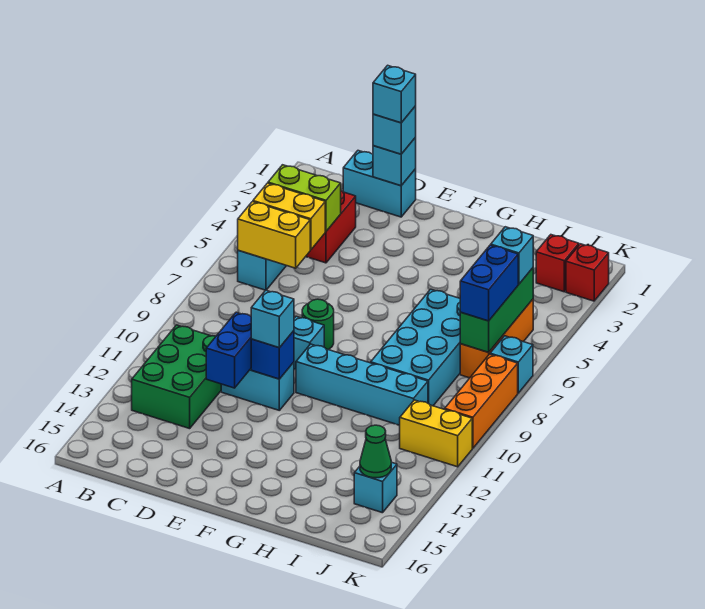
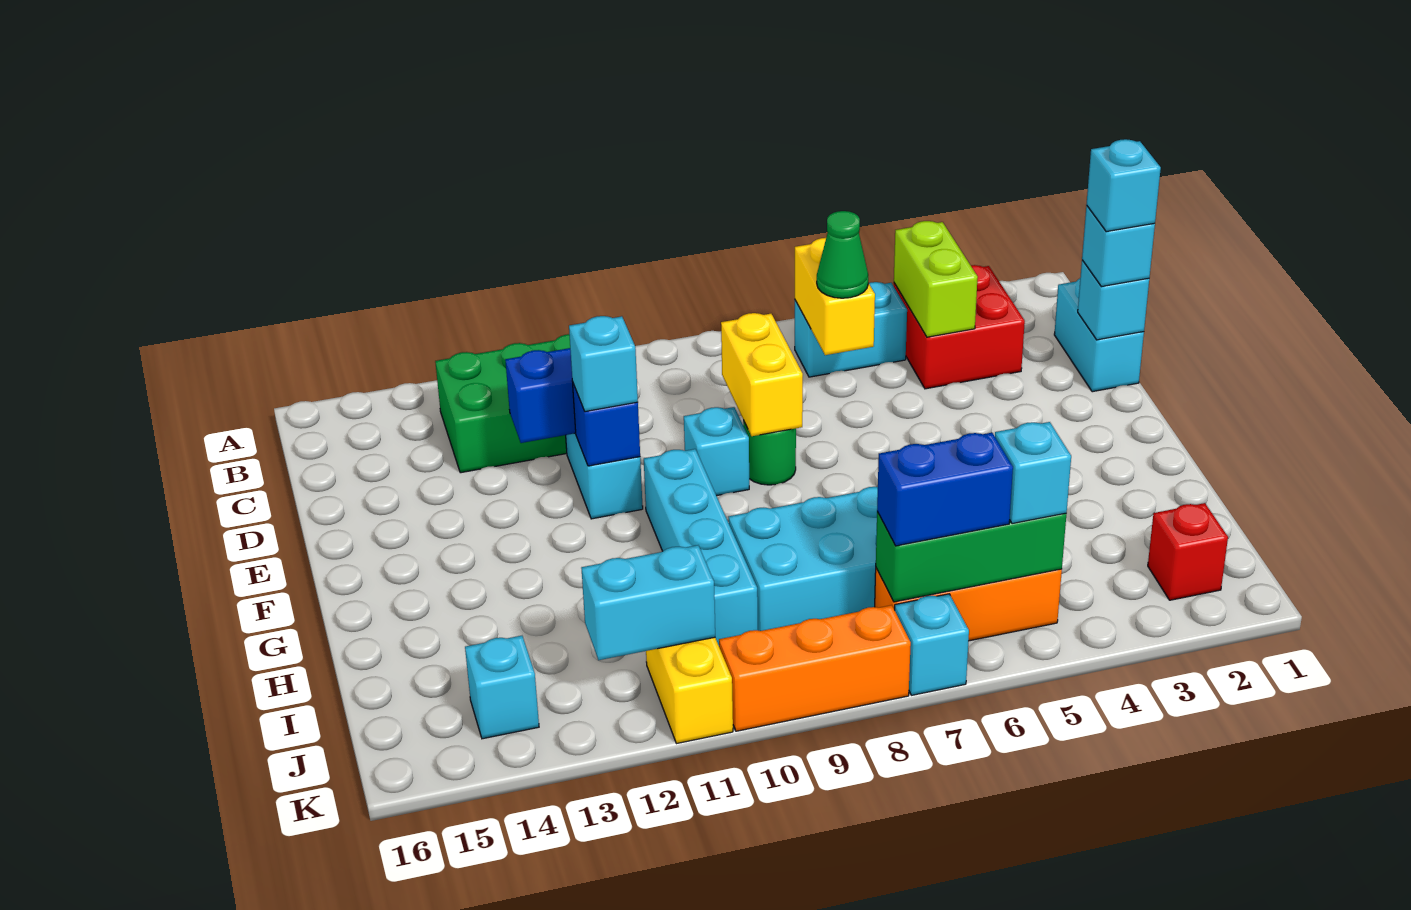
yellow 1x2 brick [253,183,325,250] -> yellow 1x2 brick moved to [721,313,803,436]
none -> cyan 1x2 brick [581,545,715,660]
green 1x1 cone [360,425,391,478] -> green 1x1 cone moved to [817,211,868,298]
red 1x1 brick [566,244,609,301] -> none

